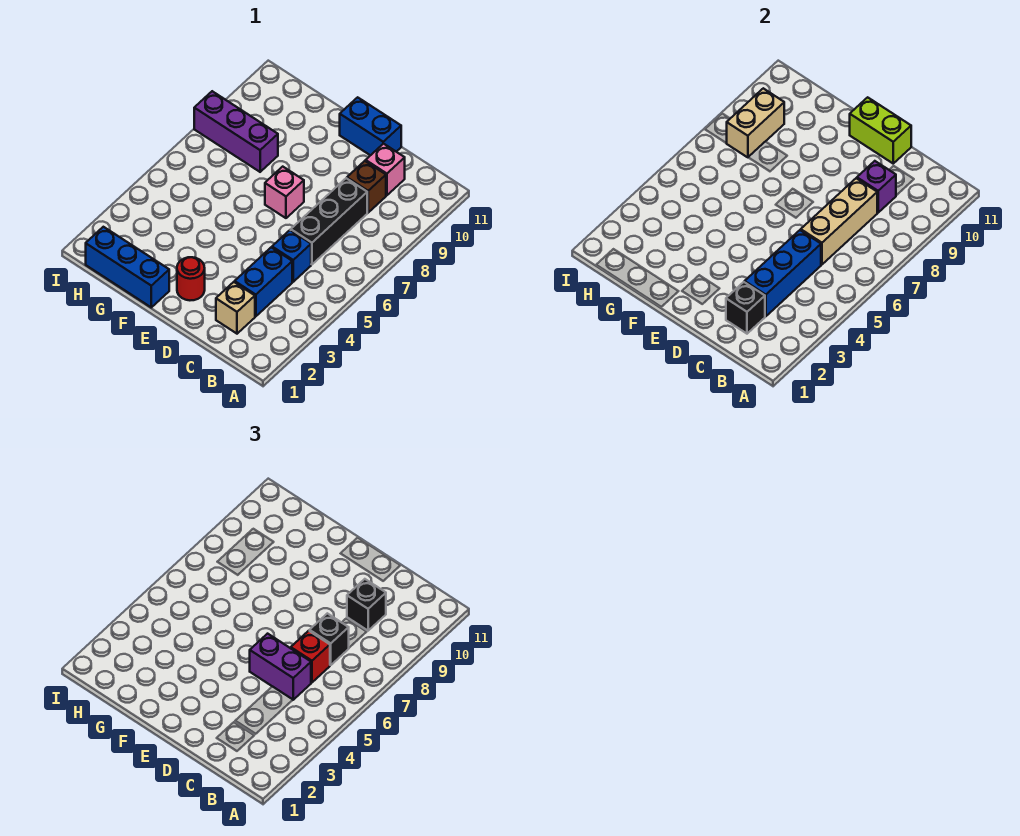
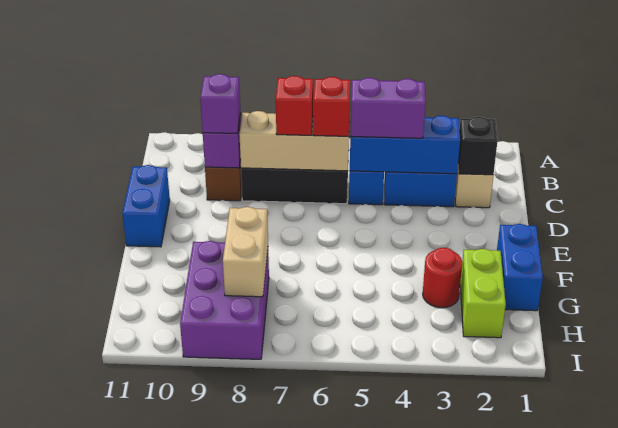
purple 1x2 brick [250,634,311,700] -> purple 1x2 brick turned to [350,78,426,138]
black 1x1 brick [310,613,349,665] -> red 1x1 brick [276,76,313,135]
black 1x1 brick [347,579,386,631] -> purple 1x1 brick [200,74,240,134]
pink 1x1 brick [366,143,405,195] -> none
lime 1x2 brick [850,97,911,163] -> lime 1x2 brick moved to [460,249,506,338]
red 1x1 round brick [177,257,205,300] -> red 1x1 round brick moved to [423,248,462,308]
pink 1x1 brick [265,167,304,218] -> none
blue 1x3 brick [86,227,169,307] -> blue 1x2 brick [497,224,543,311]
purple 1x3 brick [194,91,278,172] -> purple 2x3 brick [180,241,269,359]
tan 1x2 brick [727,88,784,157] -> tan 1x2 brick turned to [223,207,268,297]

